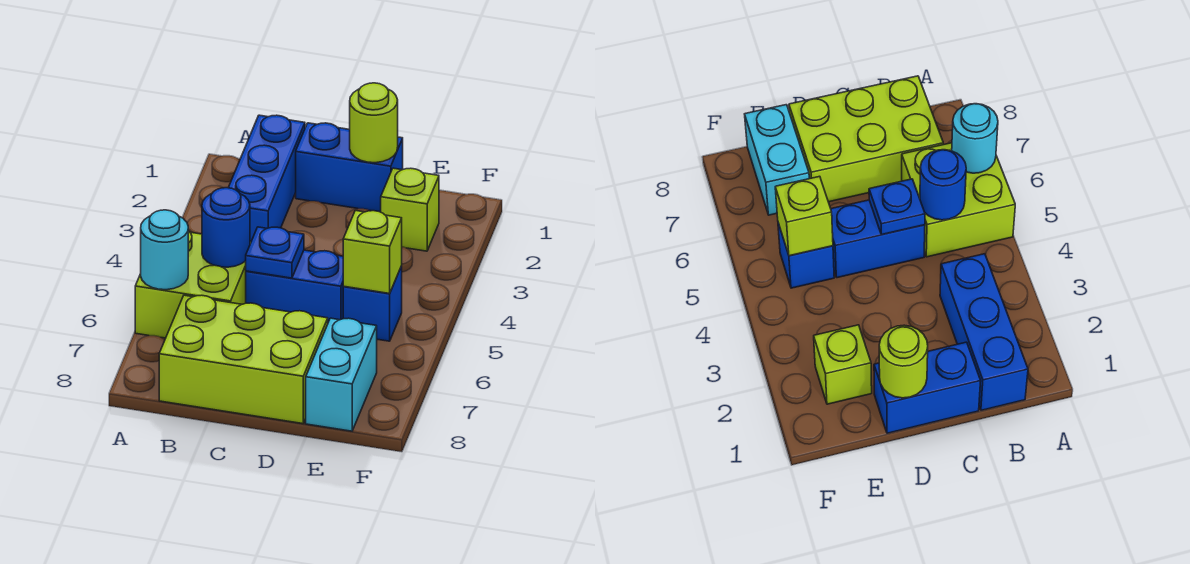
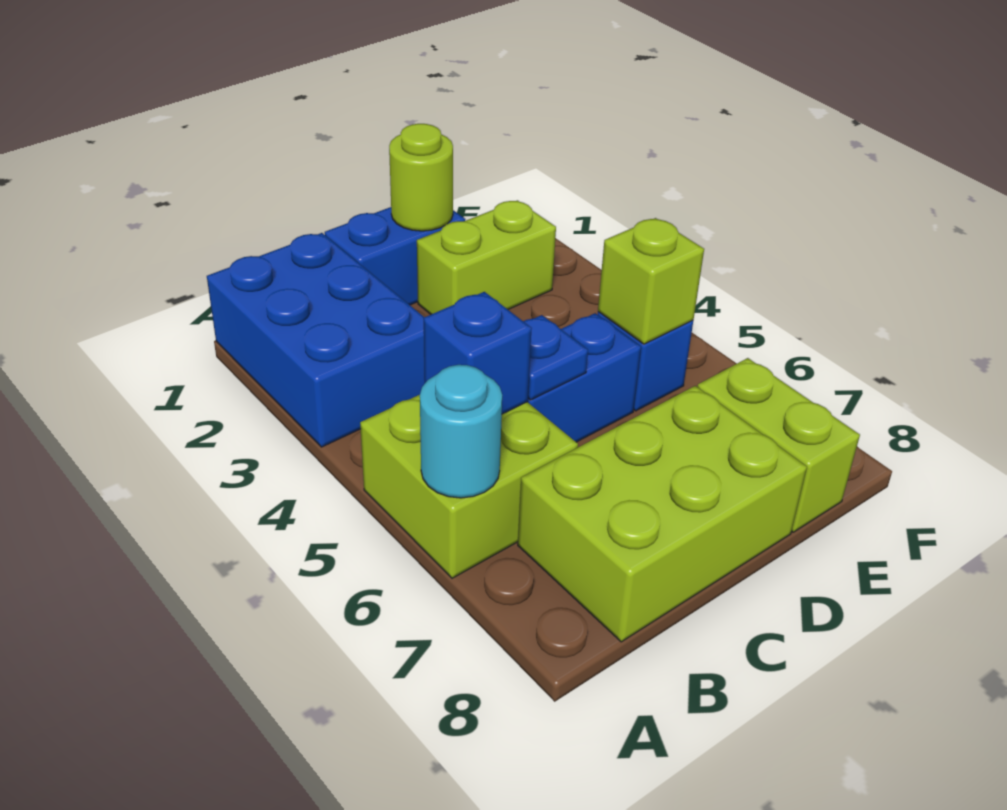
blue 1x3 brick [228,115,305,242] -> blue 2x3 brick [207,233,425,447]
blue 1x1 round brick [202,188,250,267] -> blue 1x1 brick [424,292,532,414]
lime 1x1 brick [381,168,439,251] -> lime 1x2 brick [417,200,556,314]
cyan 1x2 brick [306,318,377,431] -> lime 1x2 brick [698,358,860,532]

